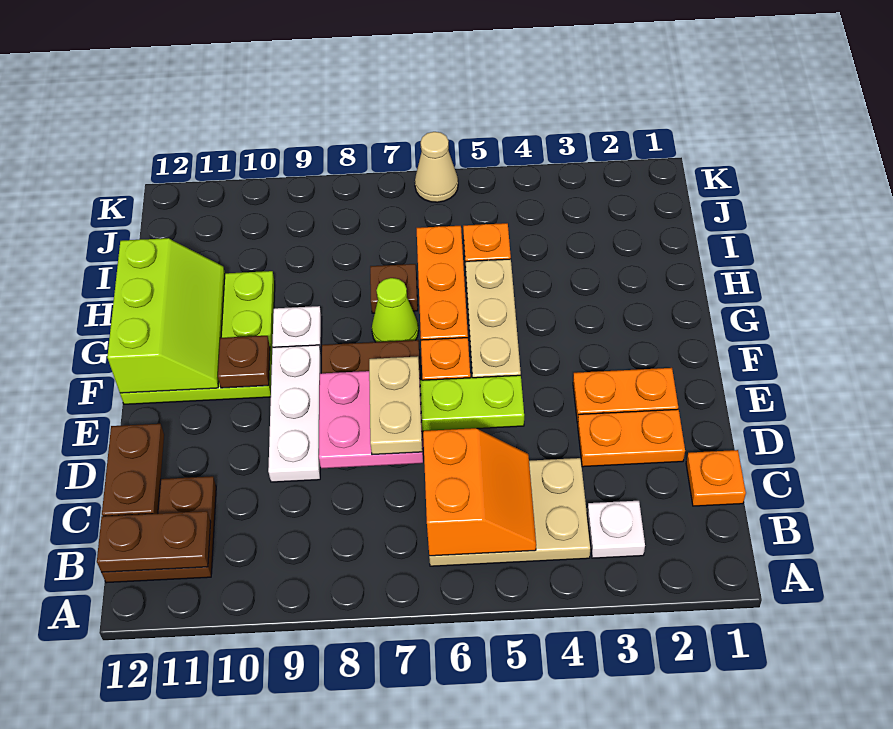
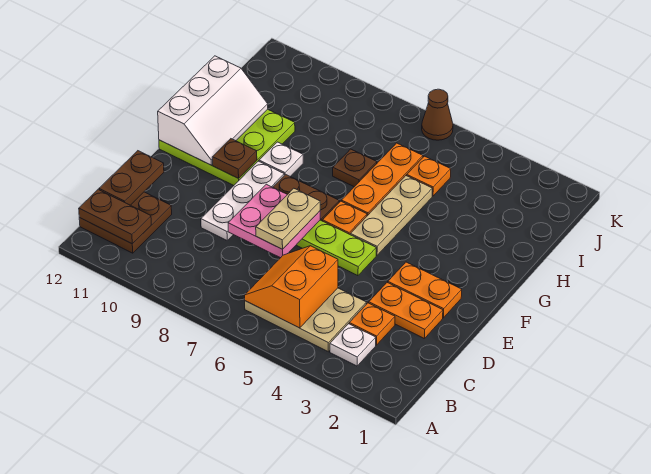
orange 2x2 slope [423,428,536,556] -> orange 2x2 slope turned to [245,246,338,328]
orange 1x1 plate [686,450,746,506] -> orange 1x1 plate moved to [349,303,395,345]
lime 2x3 slope [107,238,225,393] -> white 2x3 slope [158,56,268,165]
lime 1x1 cone [372,278,418,342] -> none
tan 1x1 cone [415,132,458,202] -> brown 1x1 cone [422,89,453,140]

